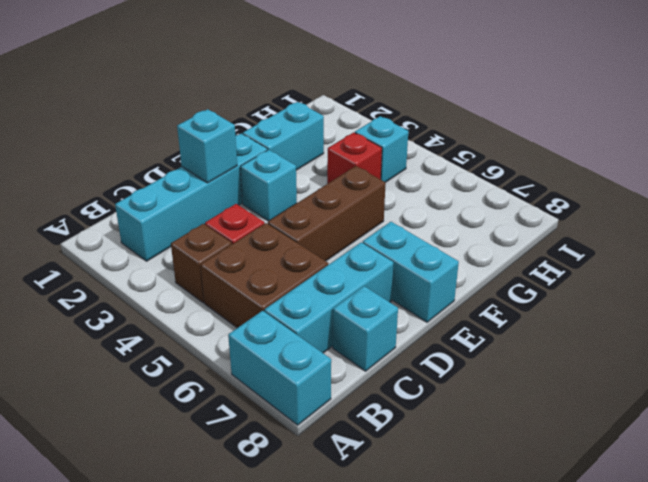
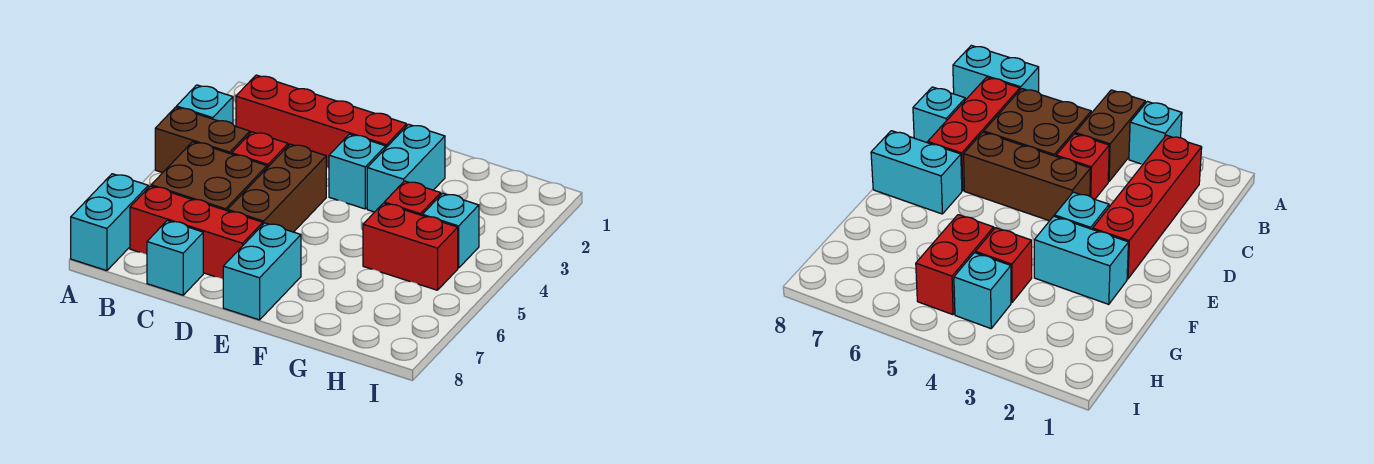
cyan 1x4 brick [115,134,267,261] -> red 1x4 brick [236,75,407,168]
brown 1x1 brick [171,224,232,303] -> brown 1x2 brick [155,107,250,173]
cyan 1x3 brick [264,242,394,353] -> red 1x3 brick [130,186,263,279]
cyan 1x1 brick [177,109,237,183] -> cyan 1x1 brick moved to [177,85,233,124]
brown 1x3 brick [268,166,386,261] -> brown 1x3 brick turned to [227,144,326,232]
cyan 1x2 brick [243,102,324,170] -> cyan 1x2 brick turned to [367,124,445,212]
none -> red 1x2 brick [363,203,458,290]

